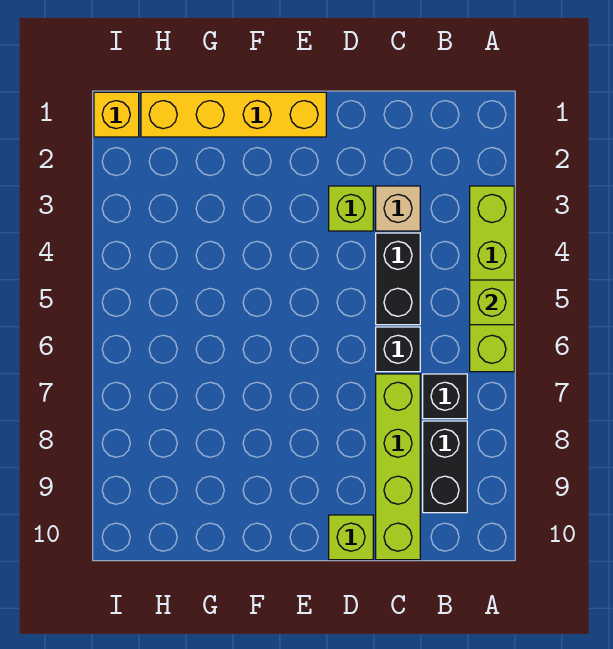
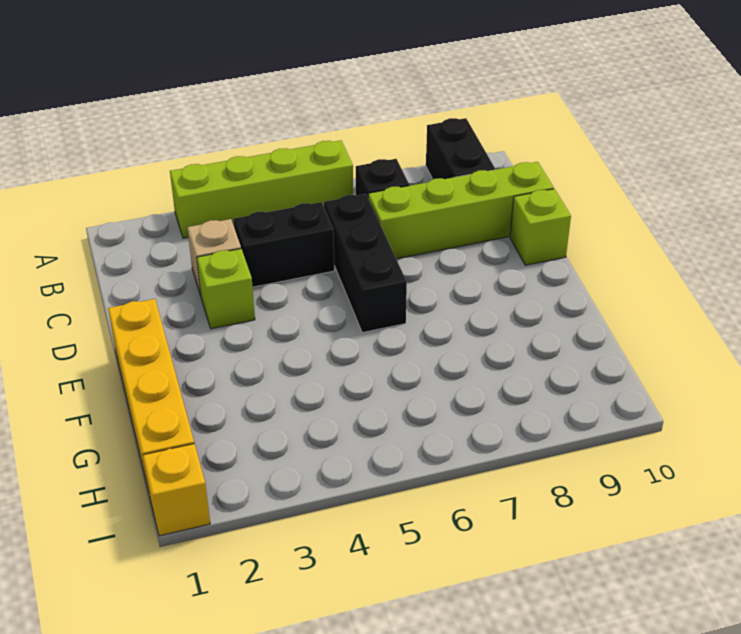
lime 1x1 brick [470,280,514,325] -> none
black 1x2 brick [423,421,467,513] -> black 1x2 brick turned to [426,118,495,179]
black 1x1 brick [376,327,420,372] -> black 1x3 brick [324,194,407,333]

